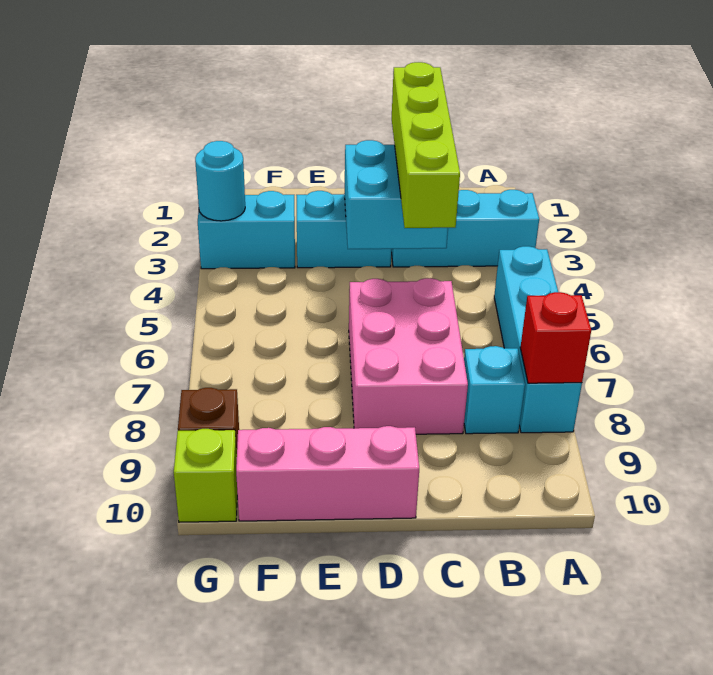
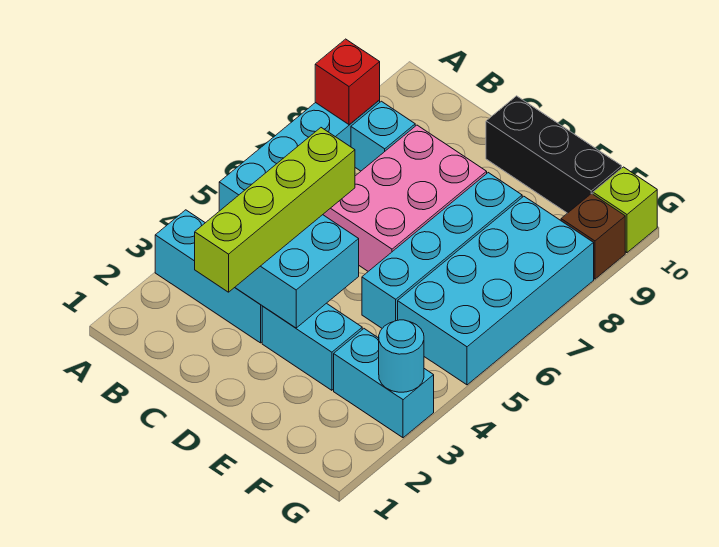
pink 1x3 brick [236,426,419,521] -> black 1x3 brick [486,96,622,213]
none -> cyan 1x4 brick [362,173,522,328]
none -> cyan 2x4 brick [398,196,594,385]

